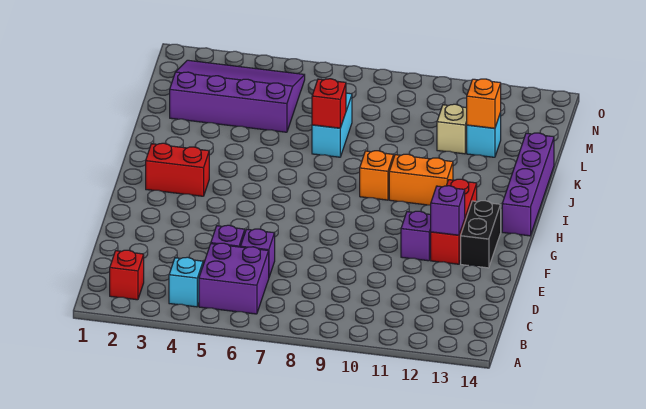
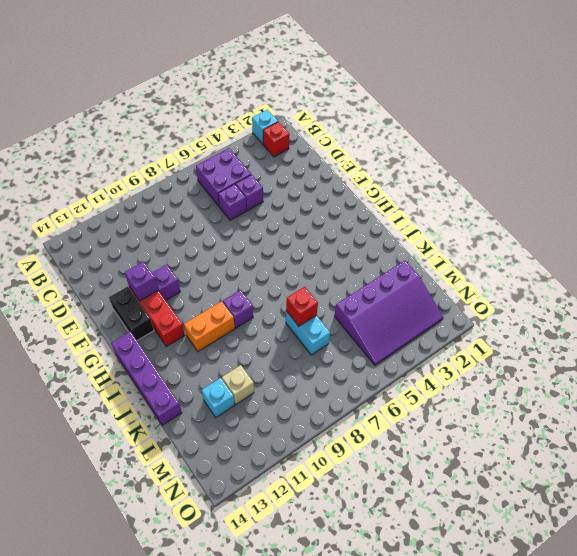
cyan 1x1 brick [169,257,203,307] -> cyan 1x1 brick moved to [252,109,278,144]
red 1x2 brick [146,143,209,196] -> none
orange 1x1 brick [360,151,394,200] -> purple 1x1 brick [223,290,253,328]
orange 1x1 brick [467,79,501,128] -> none

